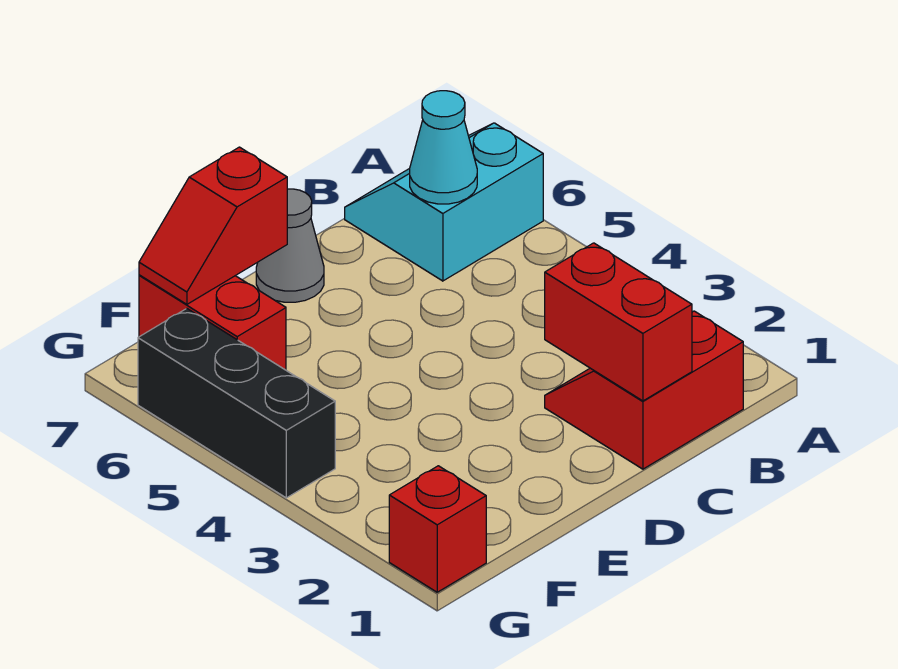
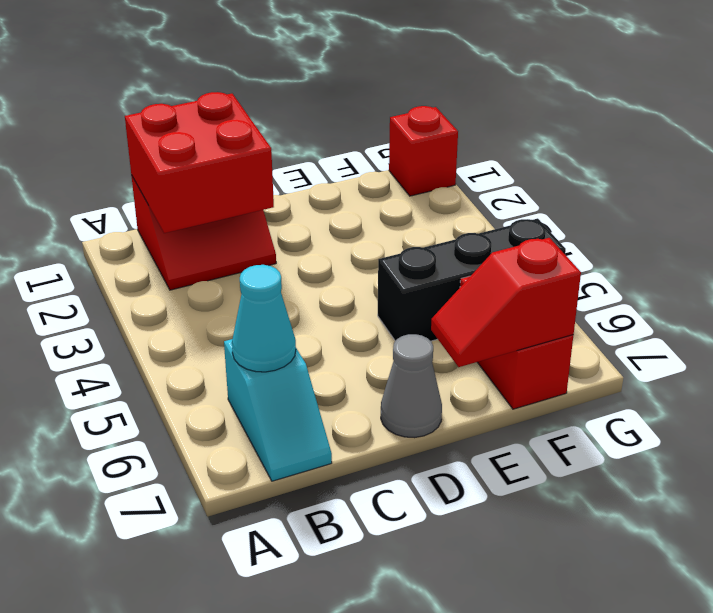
cyan 2x2 slope [345,123,543,281] -> cyan 1x2 slope [224,339,332,481]
red 1x2 brick [545,243,692,401] -> red 2x2 brick [125,92,274,233]
red 1x2 slope [139,147,287,304] -> red 1x2 slope turned to [431,238,581,367]
black 1x3 brick [138,309,335,498] -> black 1x3 brick turned to [378,218,566,341]

